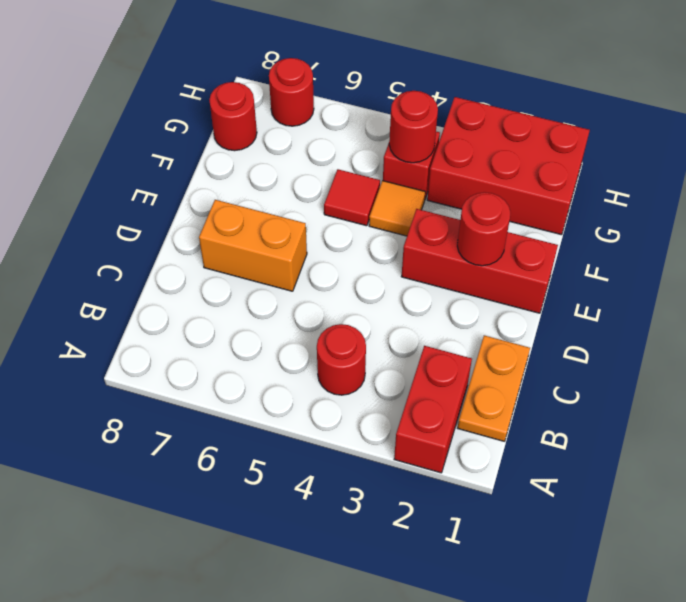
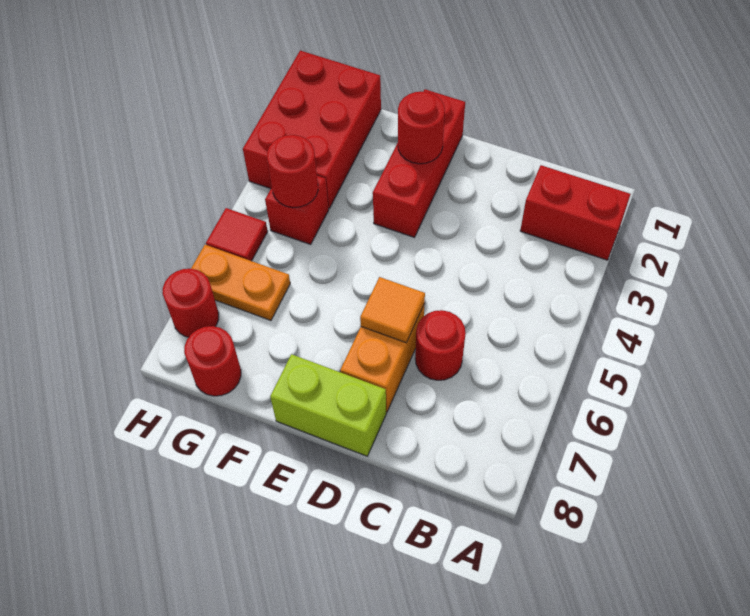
orange 1x2 plate [458,335,530,441] -> orange 1x2 plate moved to [191,245,290,320]
red 1x1 round brick [317,324,366,395] -> red 1x1 round brick moved to [415,310,466,380]
none -> lime 1x2 brick [270,354,386,456]
orange 1x1 tile [369,181,425,236] -> orange 1x1 tile moved to [360,277,425,343]
red 1x1 tile [324,169,380,226] -> red 1x1 tile moved to [206,208,268,261]

